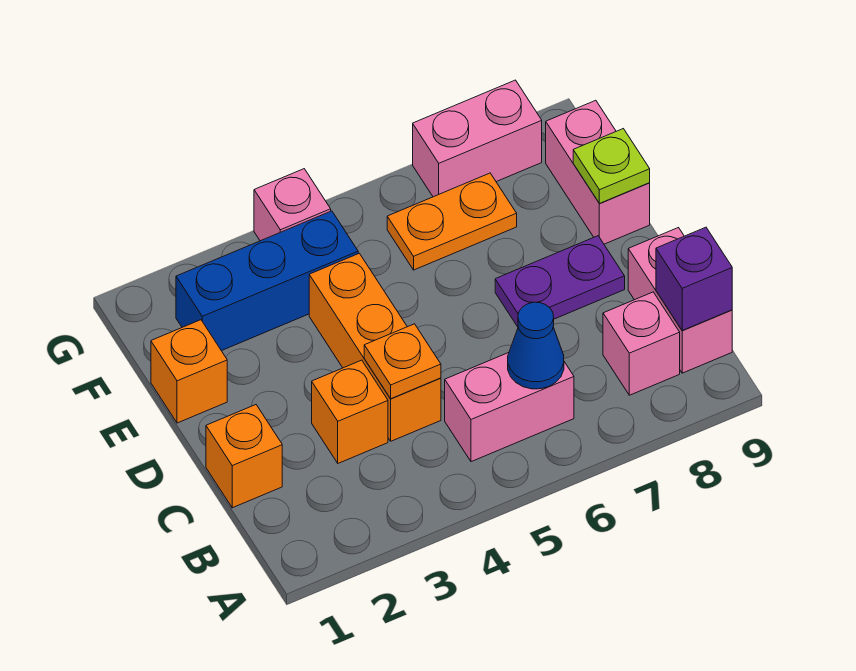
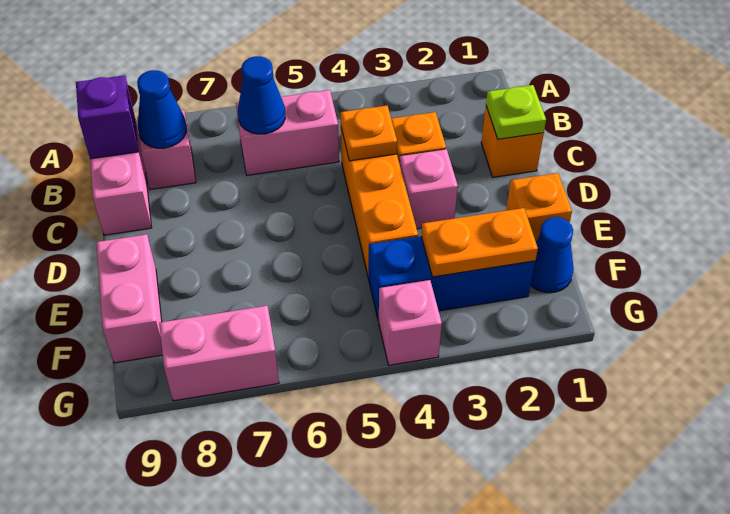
none -> blue 1x1 cone [137,70,187,148]
none -> pink 1x1 brick [399,149,458,229]
purple 1x2 plate [495,236,625,327] -> none
lime 1x1 plate [573,129,650,203] -> lime 1x1 plate moved to [486,85,546,139]
none -> blue 1x1 cone [531,217,574,293]
orange 1x2 plate [387,173,517,270] -> orange 1x2 plate moved to [421,208,538,277]

